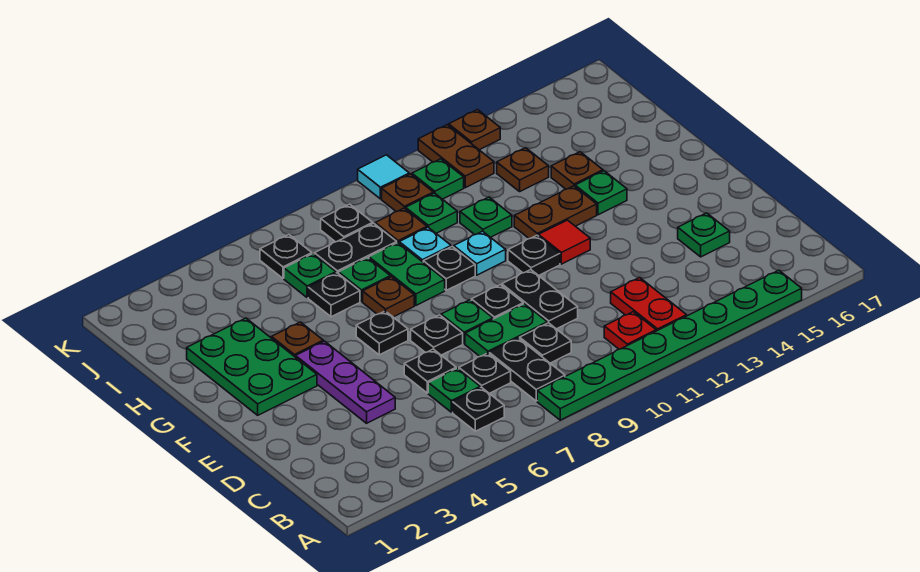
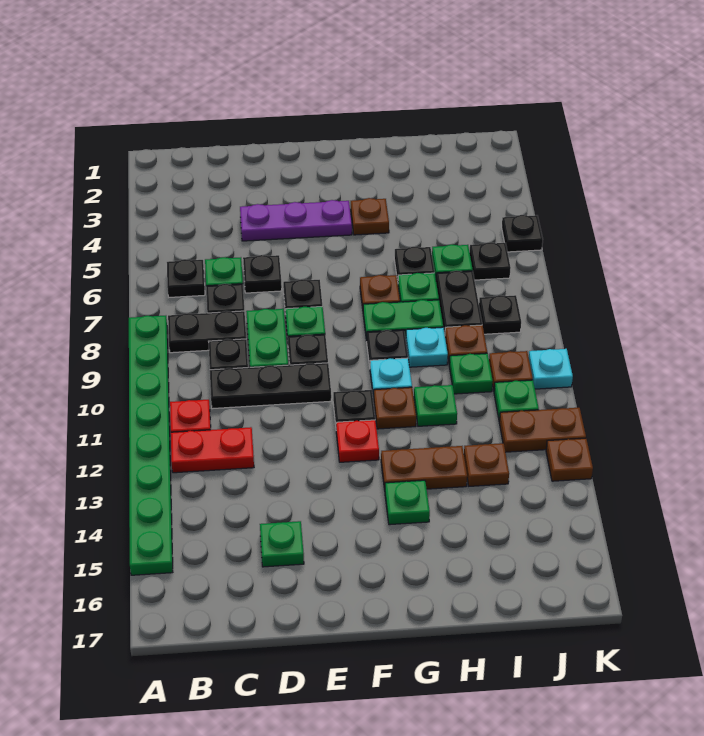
black 1x2 plate [502,270,578,329] -> black 1x3 plate [210,363,331,409]
green 2x3 plate [187,318,317,415] -> none
black 1x1 plate [356,311,408,355] -> black 1x1 plate moved to [502,215,543,252]
red 1x1 tile [539,220,590,264] -> red 1x1 plate [336,420,379,462]
brown 1x2 plate [514,186,597,239] -> brown 1x2 plate turned to [381,446,467,490]
brown 1x1 plate [551,152,603,189] -> brown 1x1 plate moved to [374,387,416,429]
cyan 1x1 tile [358,155,409,199] -> cyan 1x1 plate [529,349,573,389]

